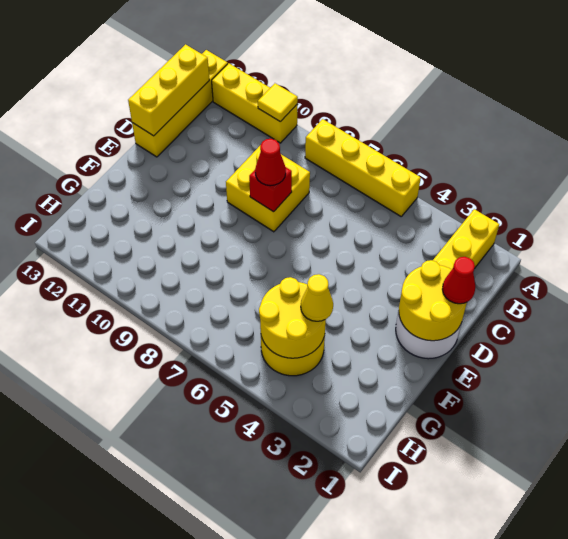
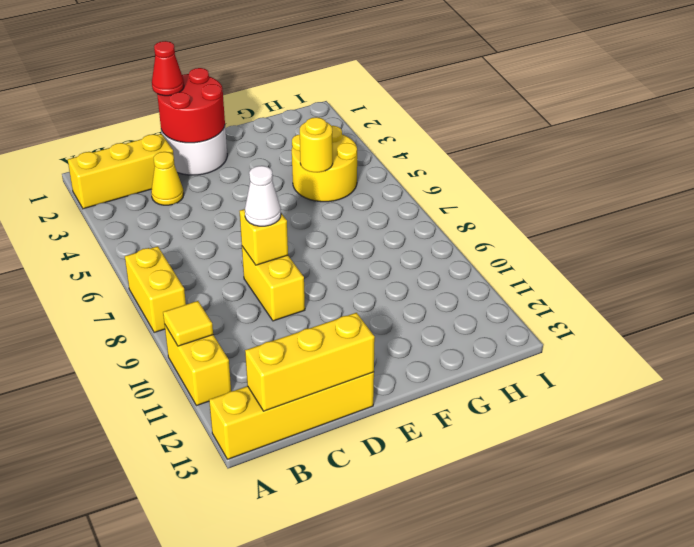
yellow 1x4 brick [305,119,421,216] -> yellow 1x2 brick [125,246,186,332]
yellow 1x3 brick [212,63,297,143] -> yellow 1x2 brick [164,324,231,406]
yellow 2x2 brick [226,146,310,232] -> yellow 1x2 brick [242,246,305,321]
yellow 2x2 round brick [399,260,467,341] -> red 2x2 round brick [157,68,225,143]
red 1x1 brick [249,167,292,212] -> yellow 1x1 brick [240,209,288,265]
red 1x1 cone [255,139,286,186] -> white 1x1 cone [245,166,281,226]
yellow 2x2 round brick [259,277,326,358] -> yellow 1x1 round brick [300,117,333,172]
yellow 1x1 cone [301,274,333,321] -> yellow 1x1 cone moved to [151,152,184,205]

